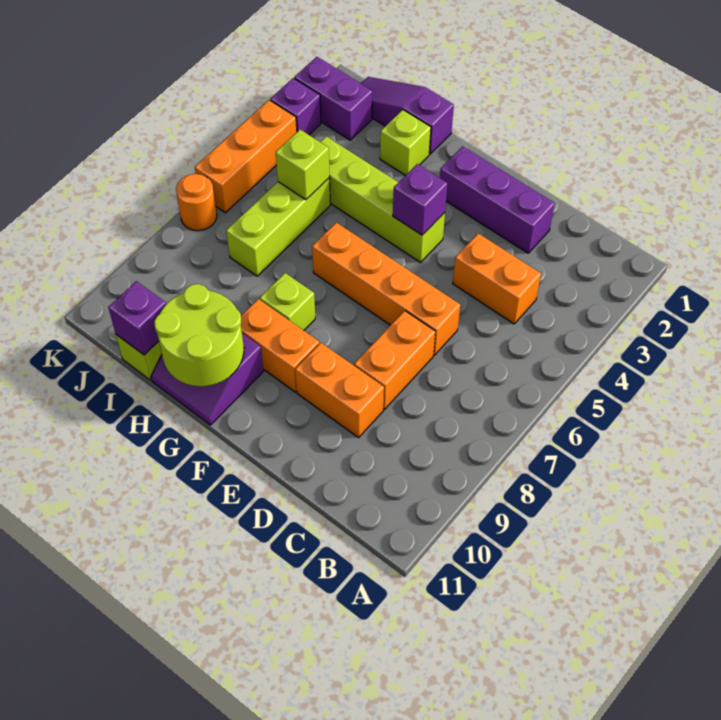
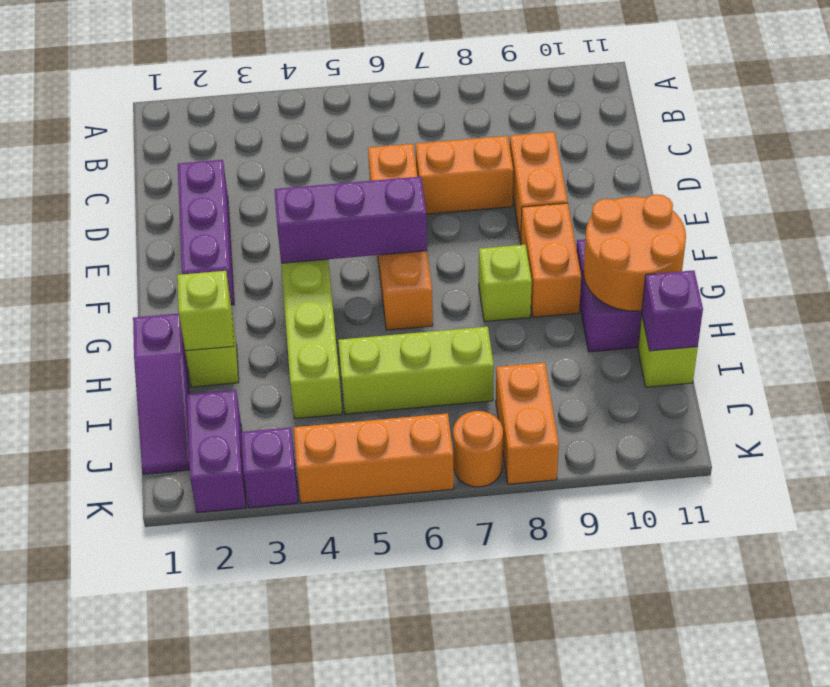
orange 1x2 brick [453,233,541,324] -> orange 1x2 brick moved to [496,363,559,484]
purple 1x1 brick [393,164,448,235] -> purple 1x3 brick [274,177,427,263]
lime 2x2 round brick [154,284,244,386] -> orange 2x2 round brick [583,194,686,311]
lime 1x1 brick [276,130,330,200] -> lime 1x1 brick moved to [177,271,234,351]

